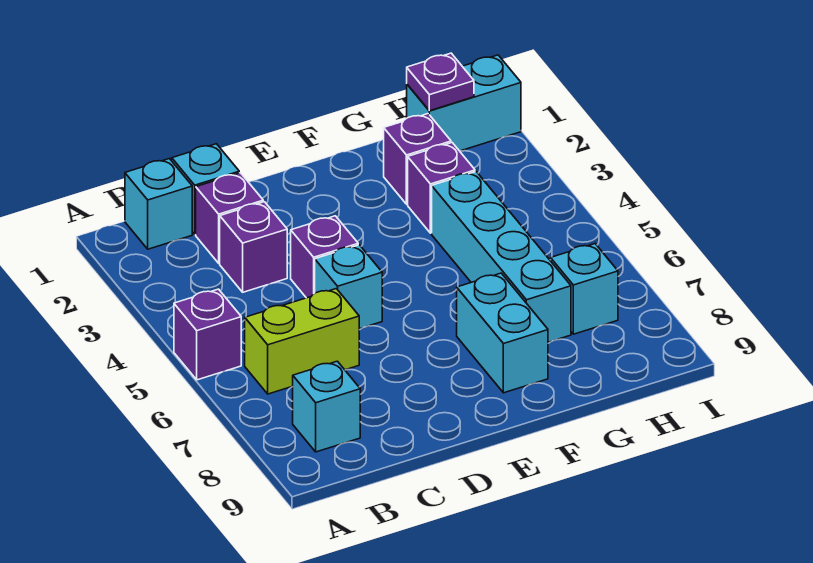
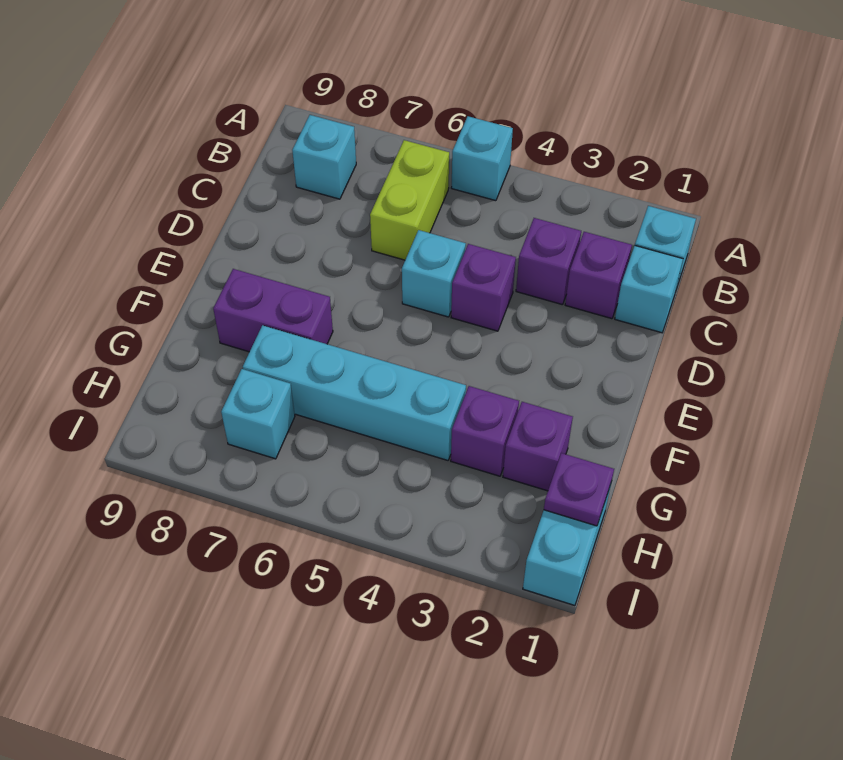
purple 1x1 brick [174,289,241,380] -> cyan 1x1 brick [451,116,513,201]
cyan 1x2 brick [457,273,548,393] -> purple 1x2 brick [213,269,333,352]

